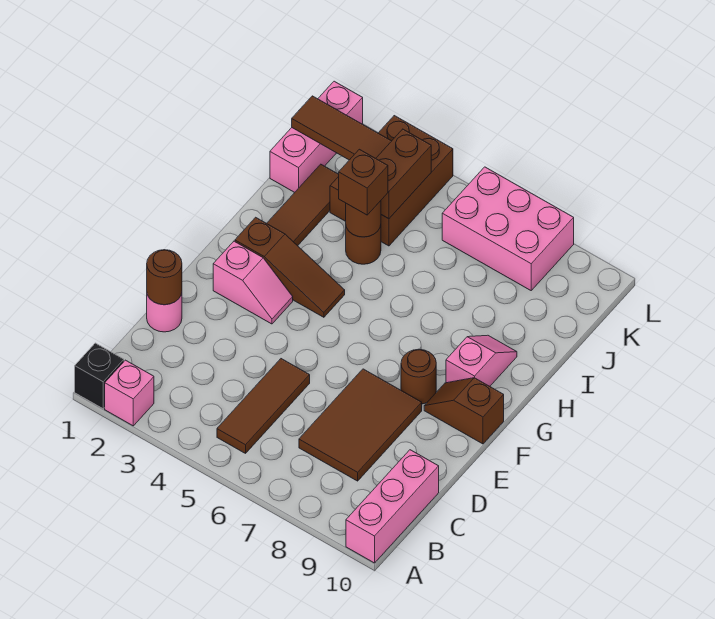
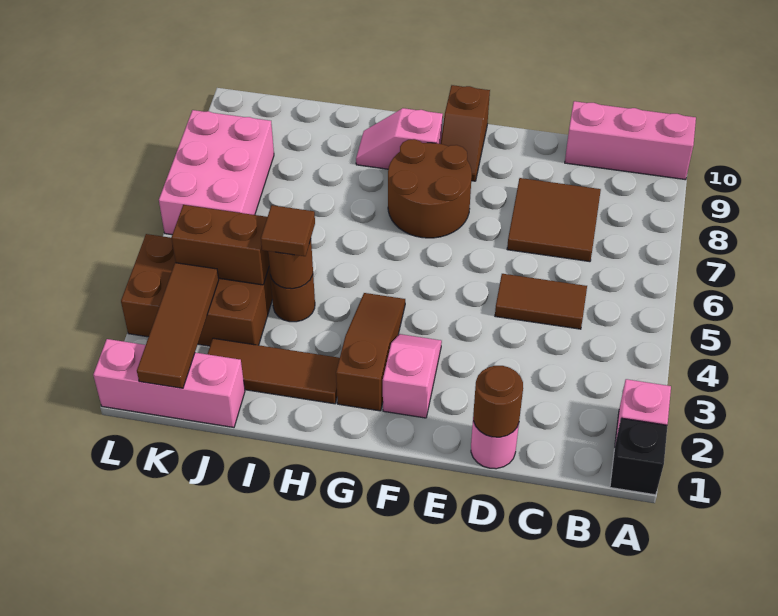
brown 1x3 tile [217,359,310,453] -> brown 1x2 tile [495,274,587,329]
brown 2x3 tile [299,369,422,481] -> brown 2x2 tile [507,178,601,262]
brown 1x1 round brick [401,349,436,404] -> brown 2x2 round brick [388,139,472,238]
brown 1x1 brick [339,149,388,215] -> brown 1x1 tile [261,205,315,256]

